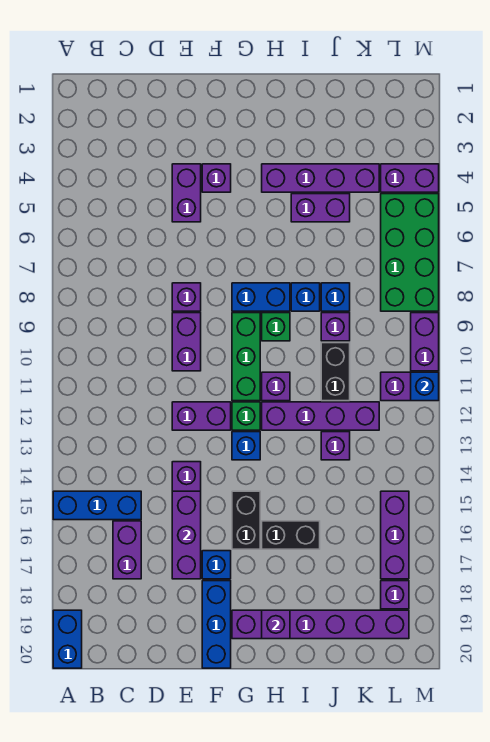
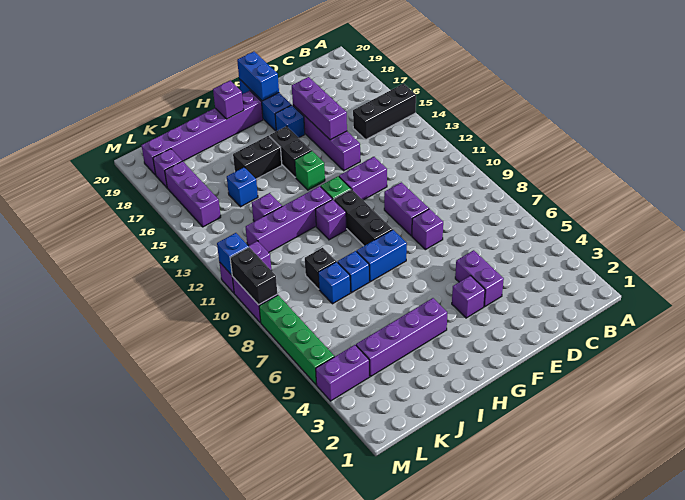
blue 1x3 brick [53,491,141,520] -> black 1x3 brick [353,84,416,139]
blue 1x2 brick [53,610,82,668] -> blue 1x2 brick moved to [237,52,279,101]
purple 1x2 brick [113,521,141,579] -> none
green 1x3 brick [232,313,260,401] -> black 1x3 brick [334,189,392,246]
blue 1x1 brick [232,432,260,460] -> blue 1x1 brick moved to [227,167,258,207]
green 1x1 brick [262,313,290,341] -> green 1x1 brick moved to [295,151,325,190]
purple 1x2 brick [291,194,350,222] -> none
purple 1x1 brick [321,313,350,341] -> black 1x1 brick [305,248,336,289]
black 1x2 brick [321,343,350,401] -> black 1x2 brick moved to [230,247,277,305]
green 2x4 brick [381,194,439,311] -> green 1x4 brick [259,295,334,385]

